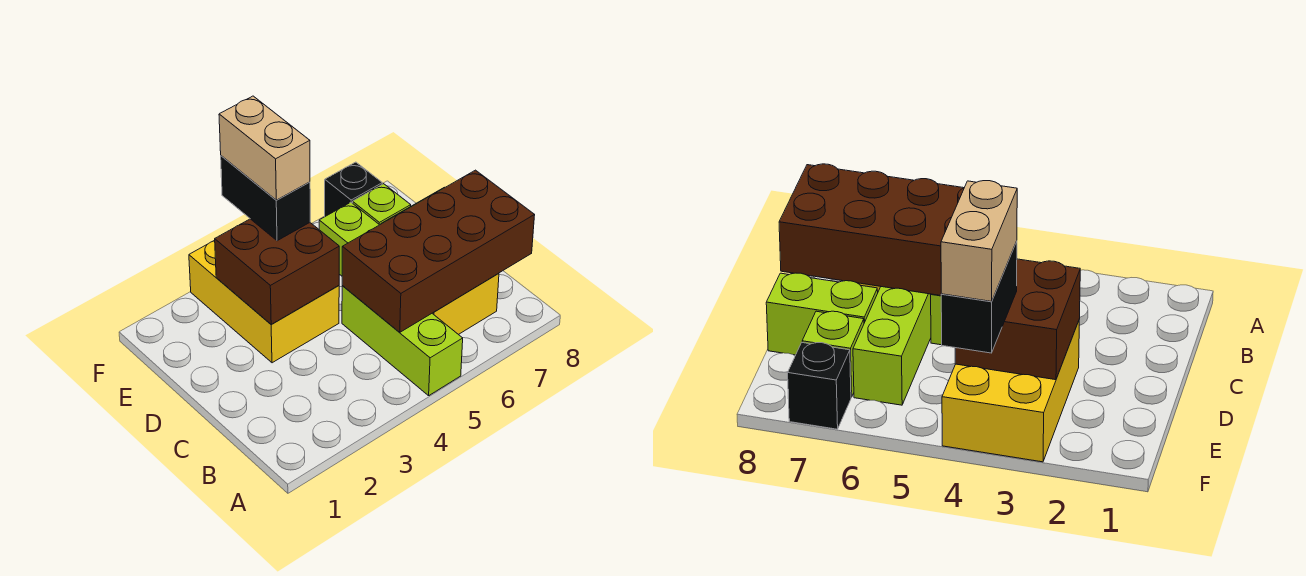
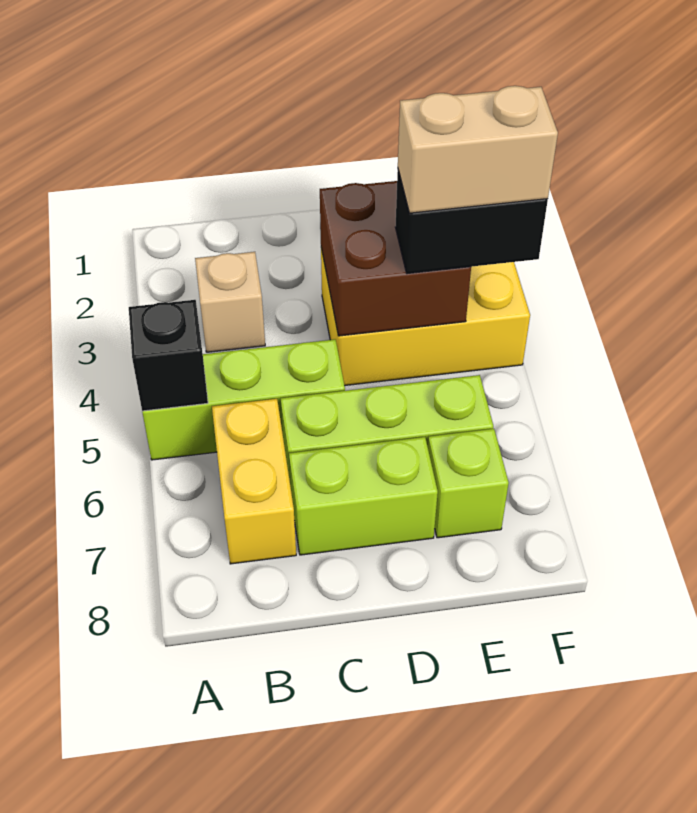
none -> tan 1x1 brick [195,252,265,352]
brown 2x4 brick [342,170,535,332] -> none
lime 1x2 brick [766,273,878,355] -> lime 1x2 brick turned to [289,437,438,555]
black 1x1 brick [325,162,382,216] -> black 1x1 brick moved to [129,300,208,411]

